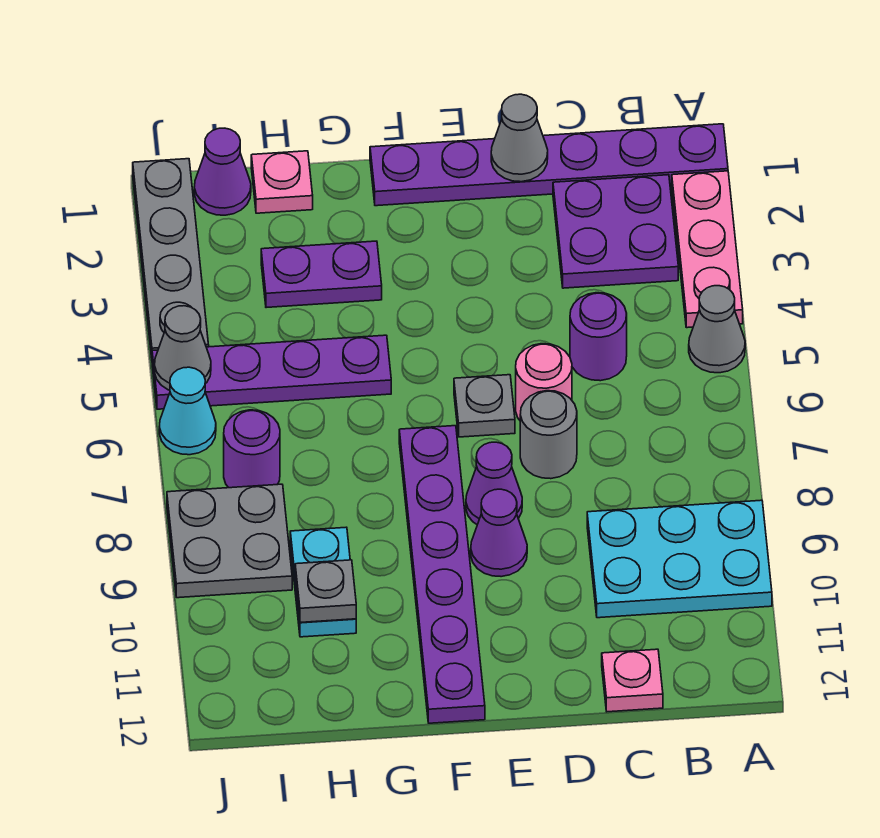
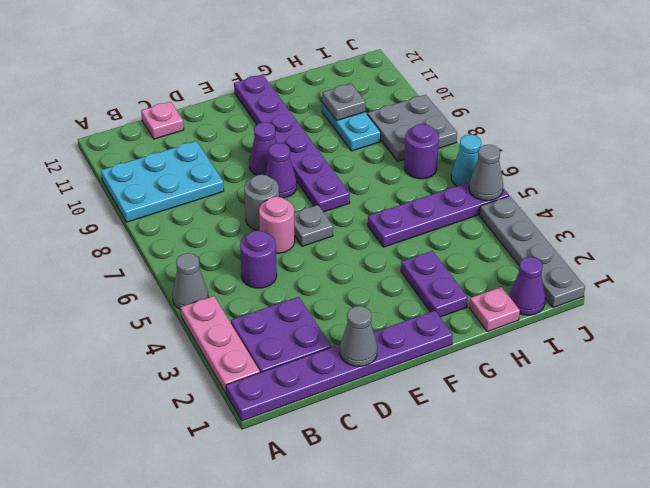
purple 1x2 plate [261,241,382,308] -> purple 1x2 plate turned to [401,251,468,317]

